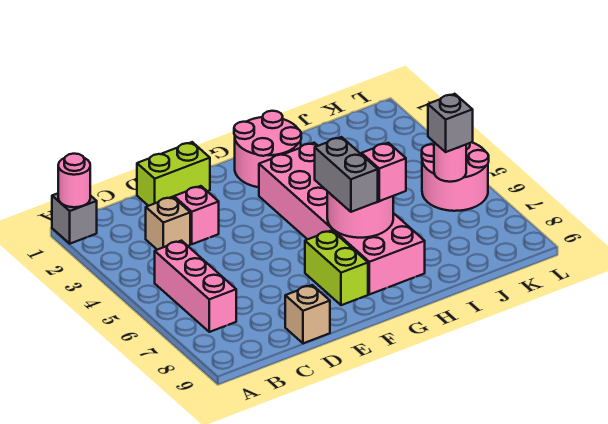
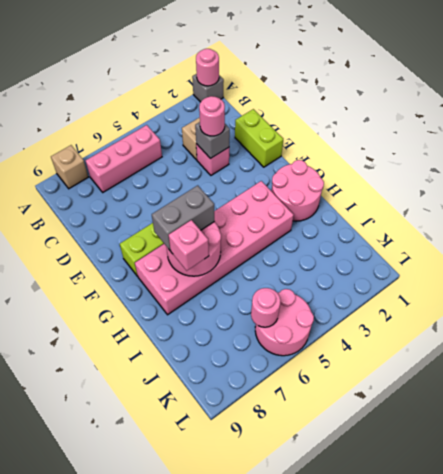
none -> pink 1x1 round brick [199,96,225,136]
tan 1x1 brick [285,285,330,343] -> tan 1x1 brick moved to [51,145,88,189]
grey 1x1 brick [428,94,473,152] -> grey 1x1 brick moved to [195,122,230,159]

